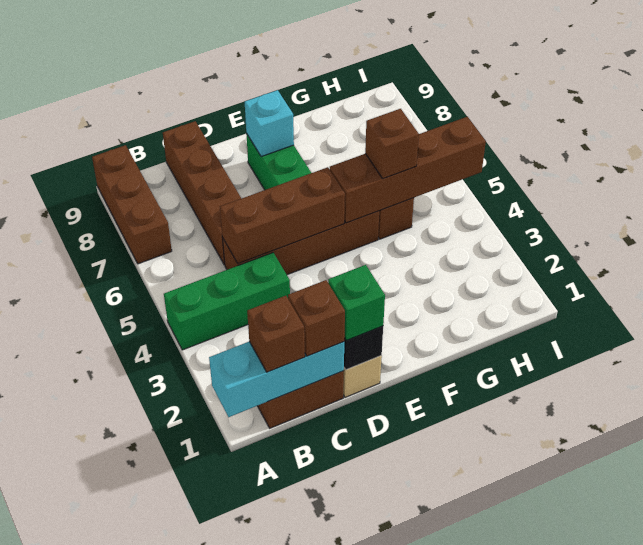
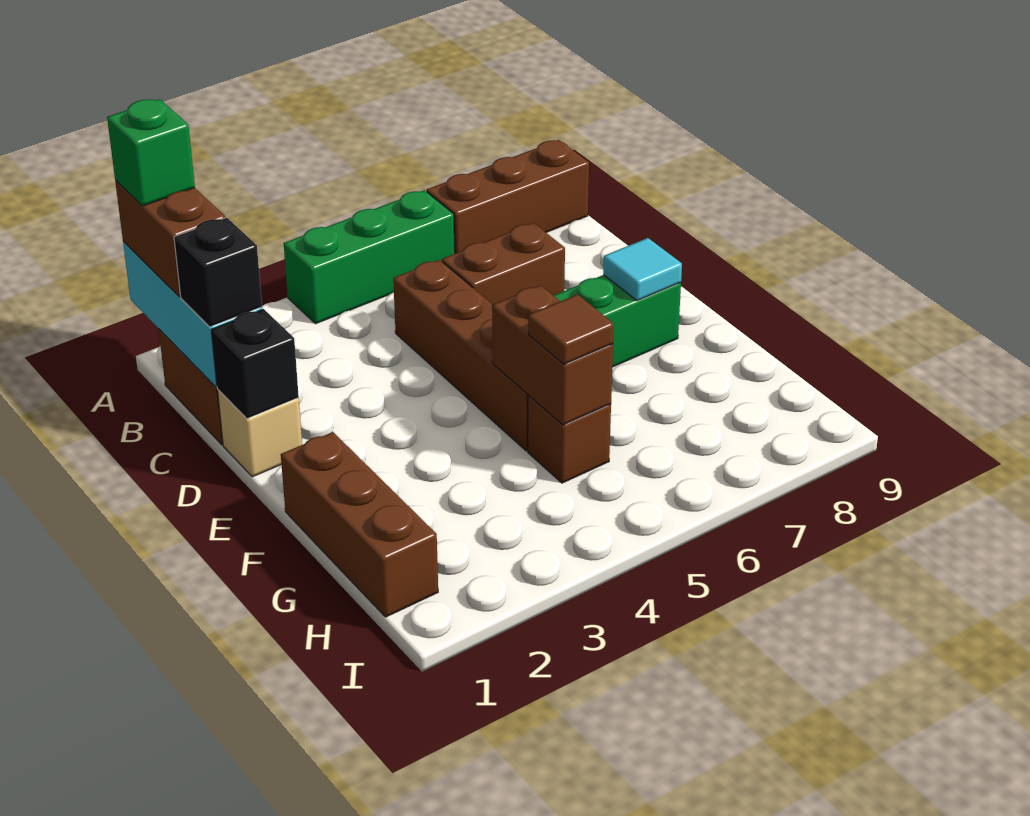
green 1x3 brick [164,253,290,350] -> green 1x3 brick turned to [284,190,455,324]
brown 1x1 brick [247,296,305,372] -> brown 1x2 brick [115,181,226,297]
brown 1x1 brick [288,280,345,356] -> black 1x1 brick [174,218,262,327]
brown 1x3 brick [220,167,345,264] -> brown 1x3 brick moved to [281,432,438,617]
brown 1x4 brick [163,121,241,265] -> brown 1x2 brick [442,223,565,304]
green 1x1 brick [328,265,385,340] -> green 1x1 brick moved to [107,99,195,206]
cyan 1x1 brick [245,90,294,157] -> cyan 1x1 tile [603,238,682,301]
brown 1x4 brick [330,117,486,223] -> brown 1x2 brick [492,285,613,425]
brown 1x1 brick [365,109,419,179] -> brown 1x1 tile [528,294,614,364]

